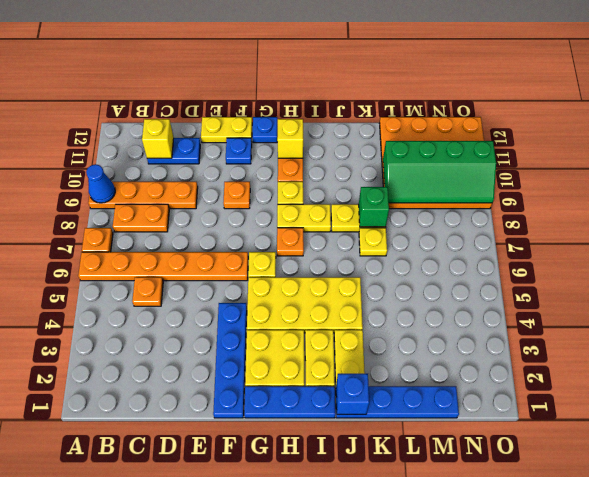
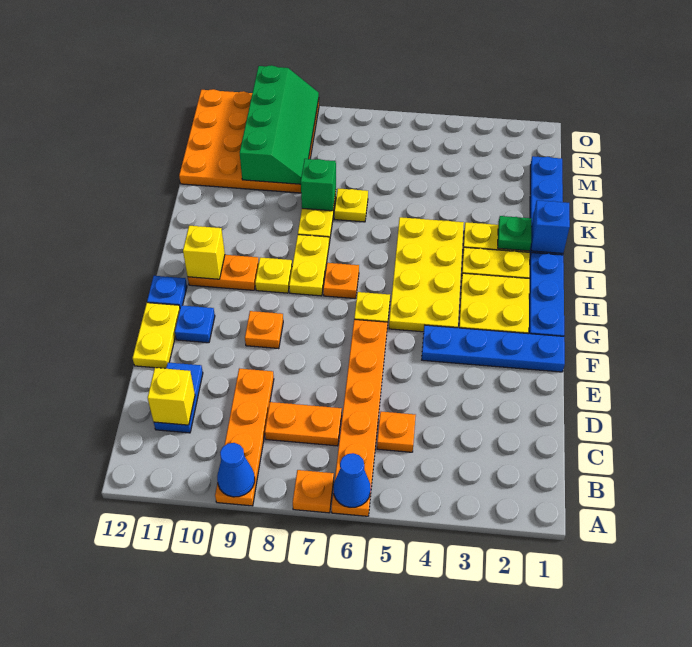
none -> blue 1x1 cone [333,453,371,508]
orange 1x2 plate [113,204,169,232] -> orange 1x2 plate turned to [265,402,342,446]
none -> green 1x1 plate [498,216,532,251]

